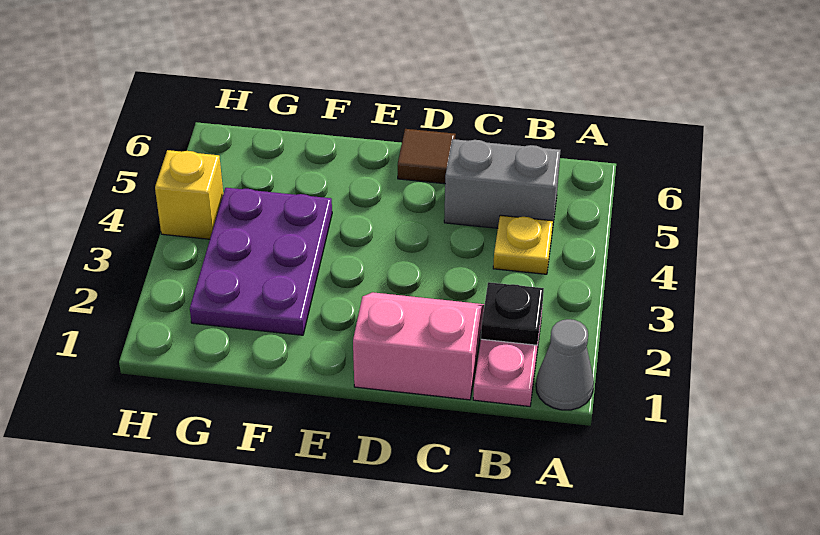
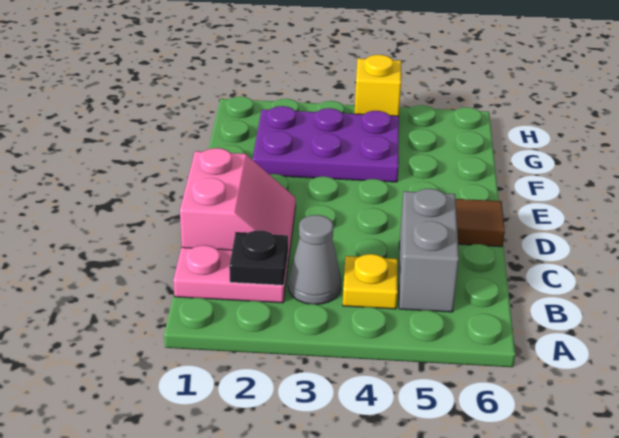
grey 1x1 cone [536,319,594,410] -> grey 1x1 cone moved to [288,215,341,304]

